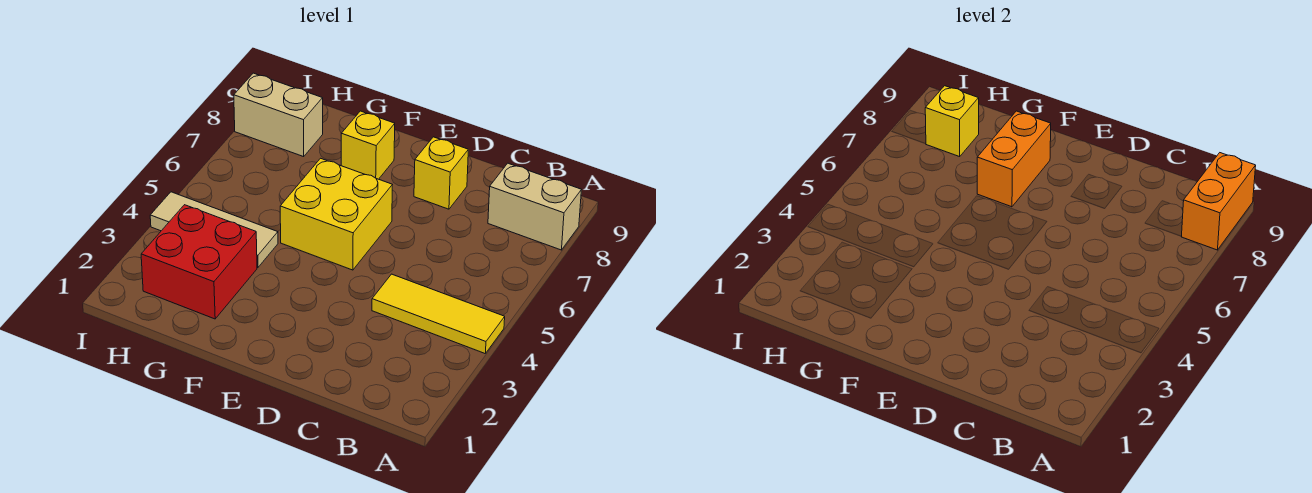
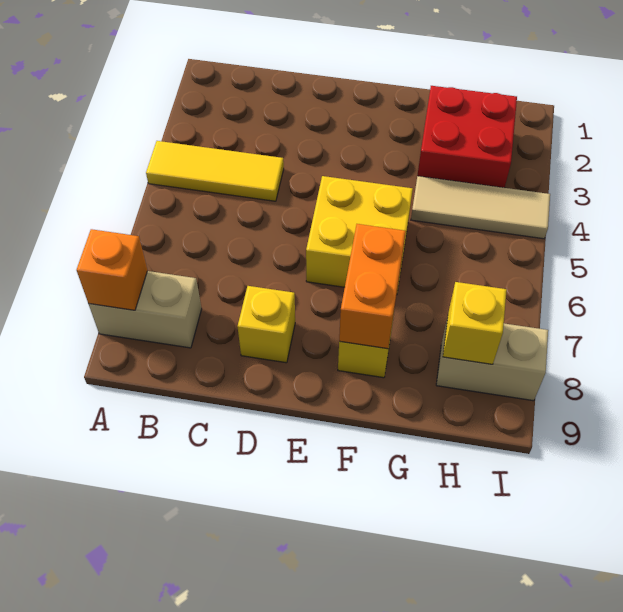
orange 1x2 brick [1181,153,1256,250] -> orange 1x1 brick [77,229,147,310]

